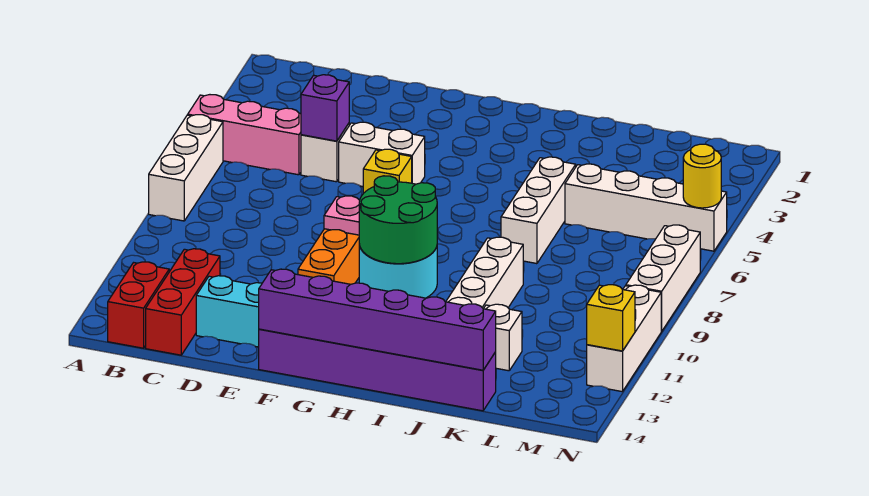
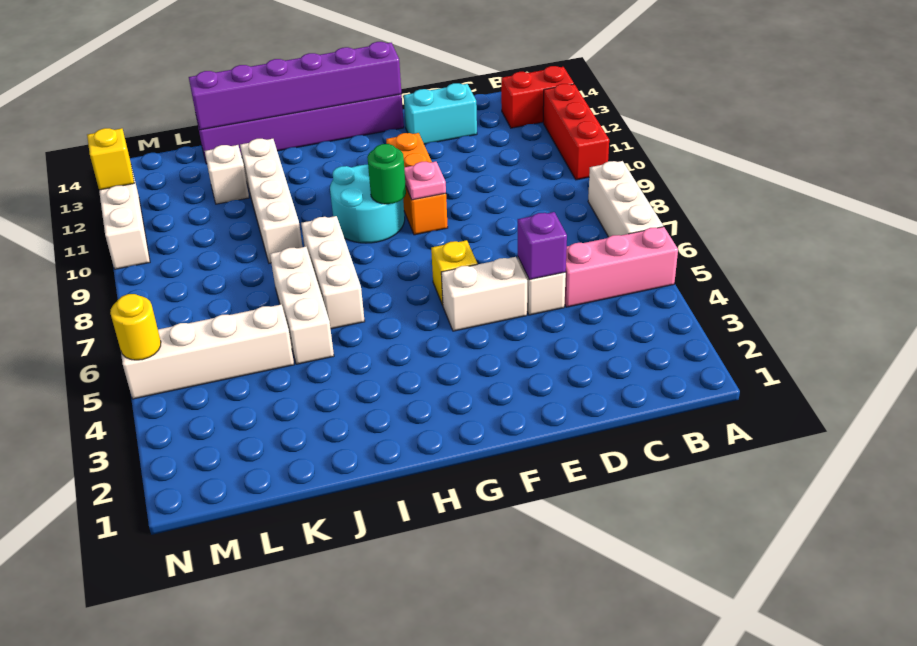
red 1x2 brick [108,262,169,348] -> red 1x2 brick turned to [501,66,574,128]
red 1x3 brick [146,249,220,355] -> red 1x3 brick moved to [543,84,609,180]
green 2x2 round brick [359,176,437,264] -> green 1x1 round brick [367,144,406,204]
white 1x3 brick [626,225,700,331] -> white 1x3 brick moved to [301,216,365,329]

